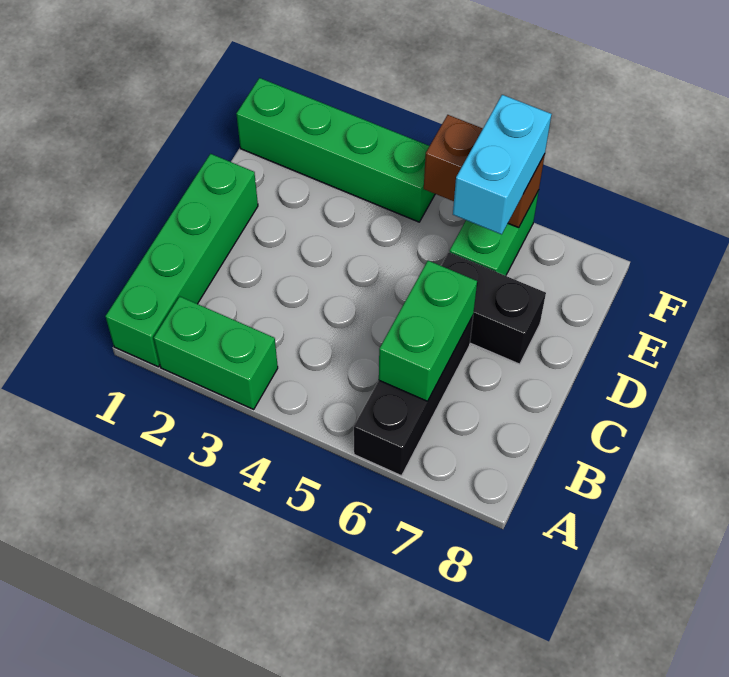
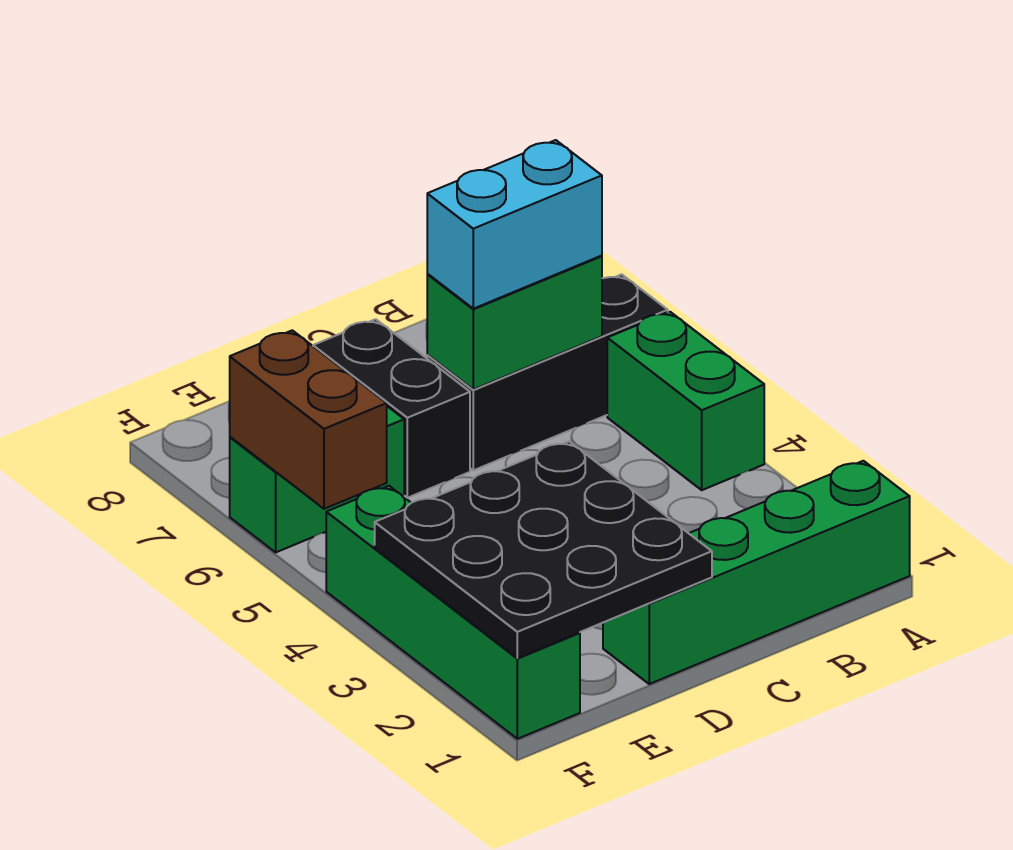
green 1x2 brick [154,296,278,409] -> green 1x2 brick moved to [607,312,764,490]
none -> black 3x3 plate [375,441,712,658]
cyan 1x2 brick [453,95,552,234] -> cyan 1x2 brick moved to [427,140,602,309]

